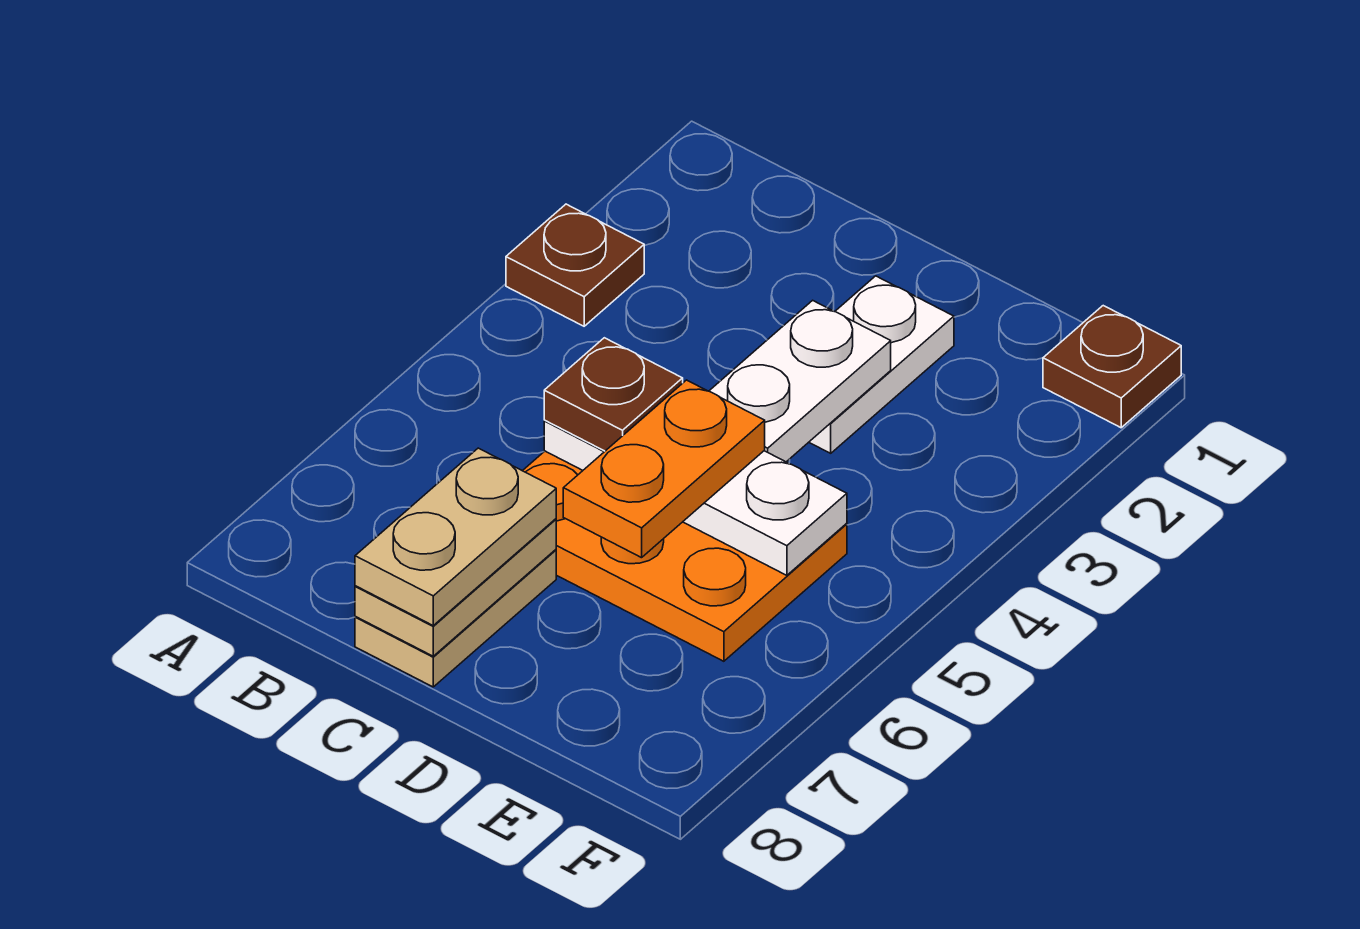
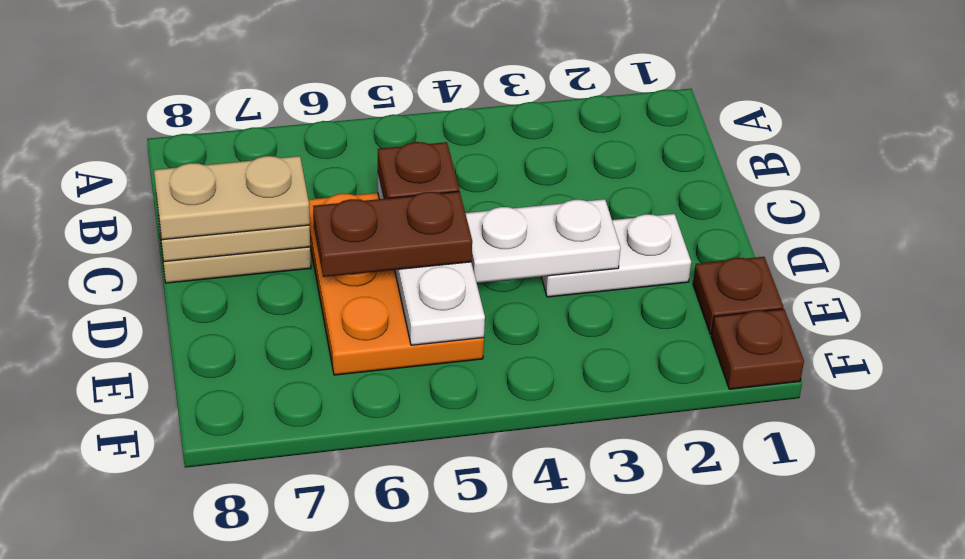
brown 1x1 plate [506,204,644,326] -> brown 1x1 plate moved to [693,257,783,334]
orange 1x2 plate [563,380,765,558] -> brown 1x2 plate [313,191,472,277]

